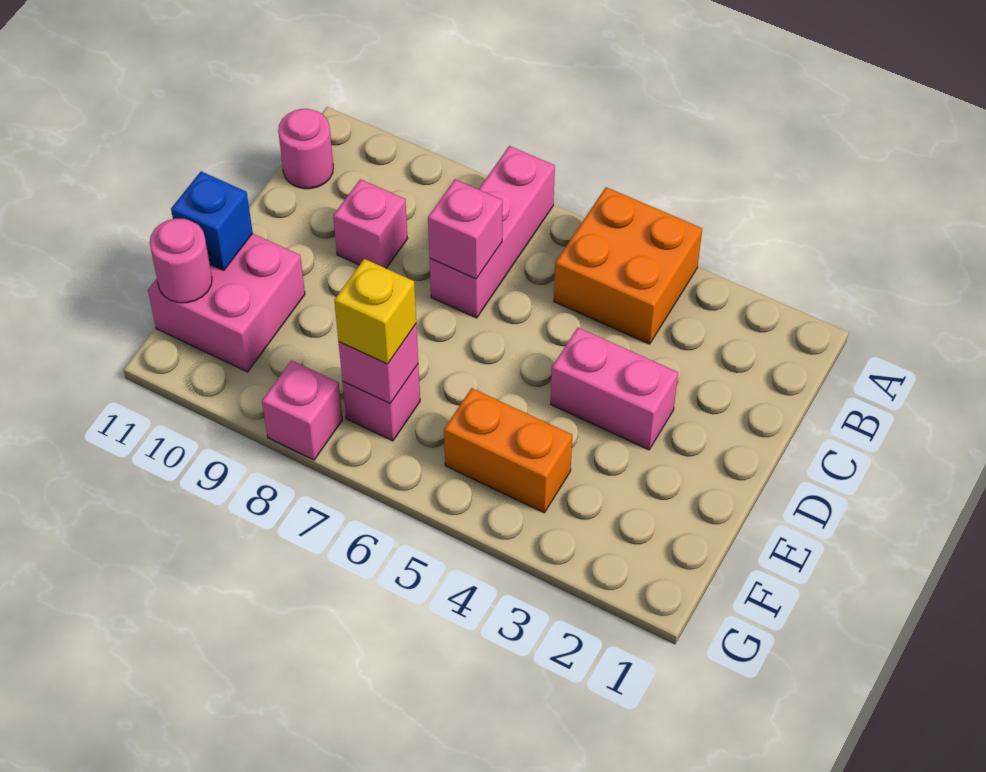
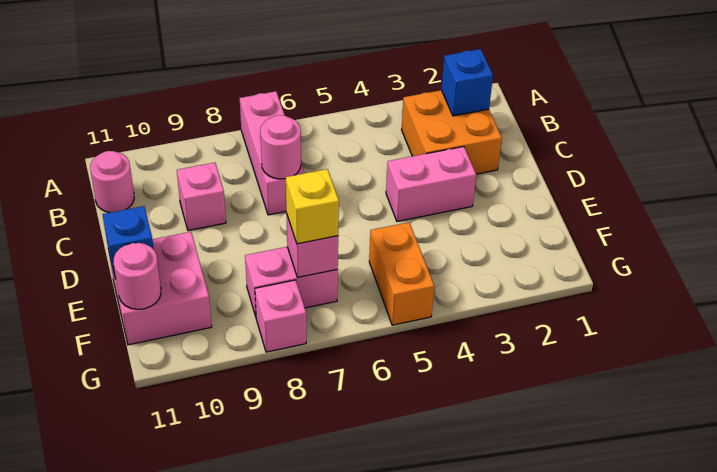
orange 2x2 brick [554,187,702,344] -> orange 2x2 brick moved to [402,90,502,174]
none -> blue 1x1 brick [441,49,493,116]
pink 1x1 brick [428,180,502,279] -> pink 1x1 round brick [260,115,301,179]
orange 1x2 brick [444,388,572,513] -> orange 1x2 brick turned to [369,222,434,325]
pink 1x1 brick [343,365,420,441] -> pink 1x2 brick [245,247,338,317]

